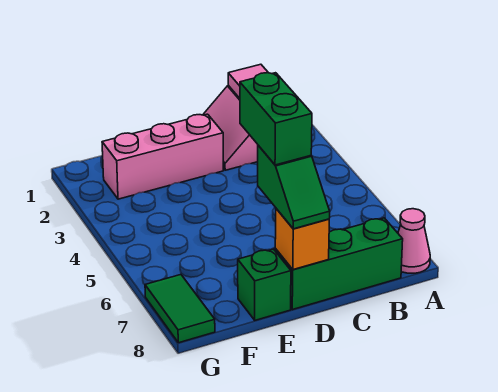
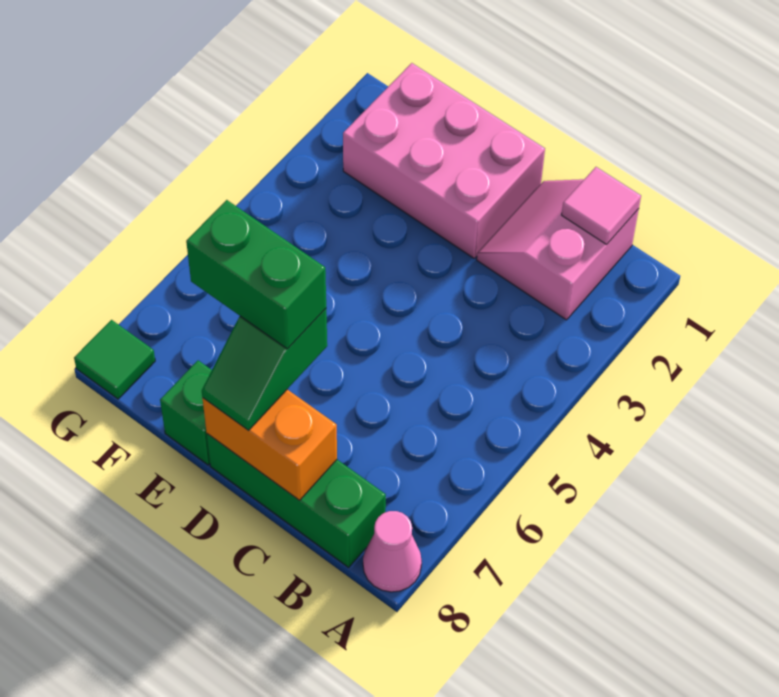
pink 1x3 brick [102,114,223,199] -> pink 2x3 brick [343,63,545,258]
green 1x2 brick [240,73,312,165] -> green 1x2 brick turned to [186,200,326,349]
orange 1x1 brick [275,209,329,270] -> orange 1x2 brick [202,390,337,500]
green 1x2 tile [145,275,215,343] -> green 1x1 tile [74,320,155,399]

